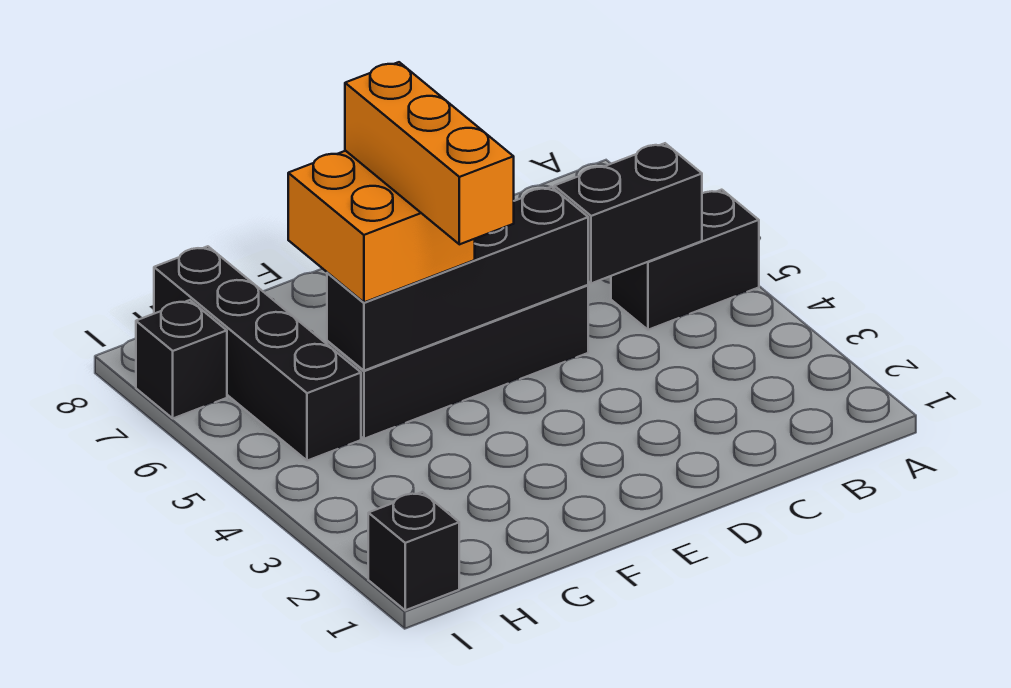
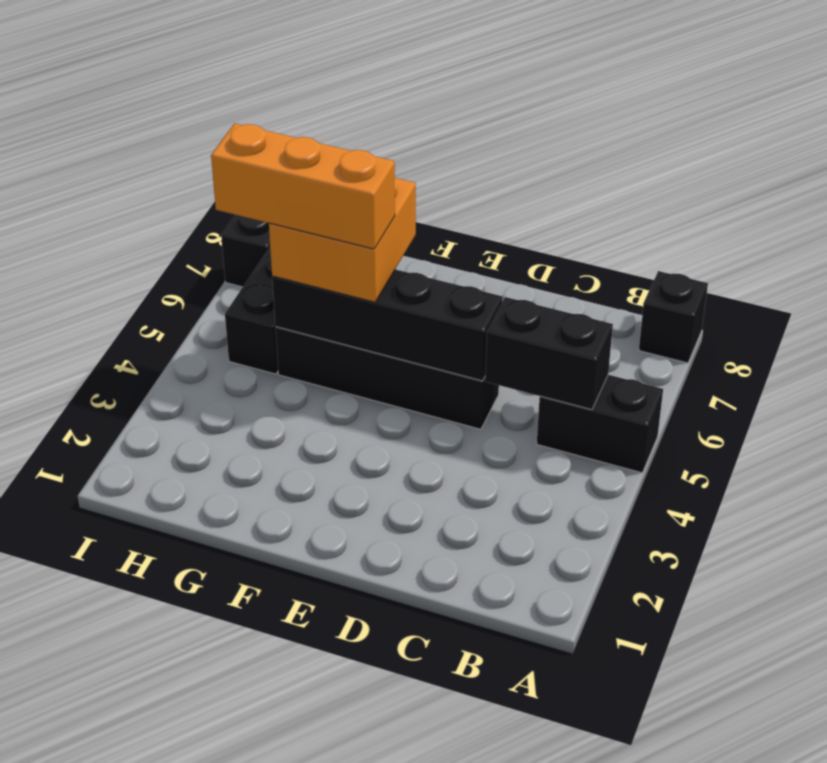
orange 1x3 brick [345,62,514,244] -> orange 1x3 brick turned to [211,123,395,249]
black 1x1 brick [368,492,459,610] -> black 1x1 brick moved to [639,271,708,363]

